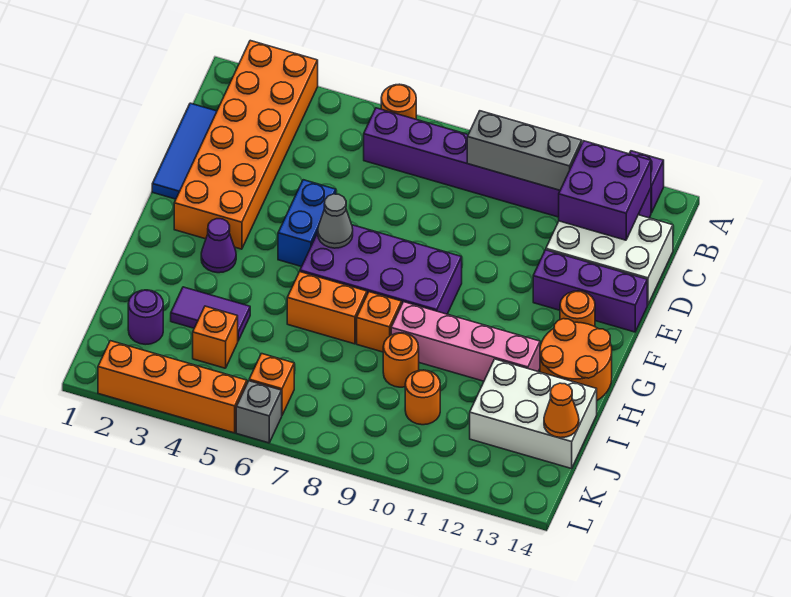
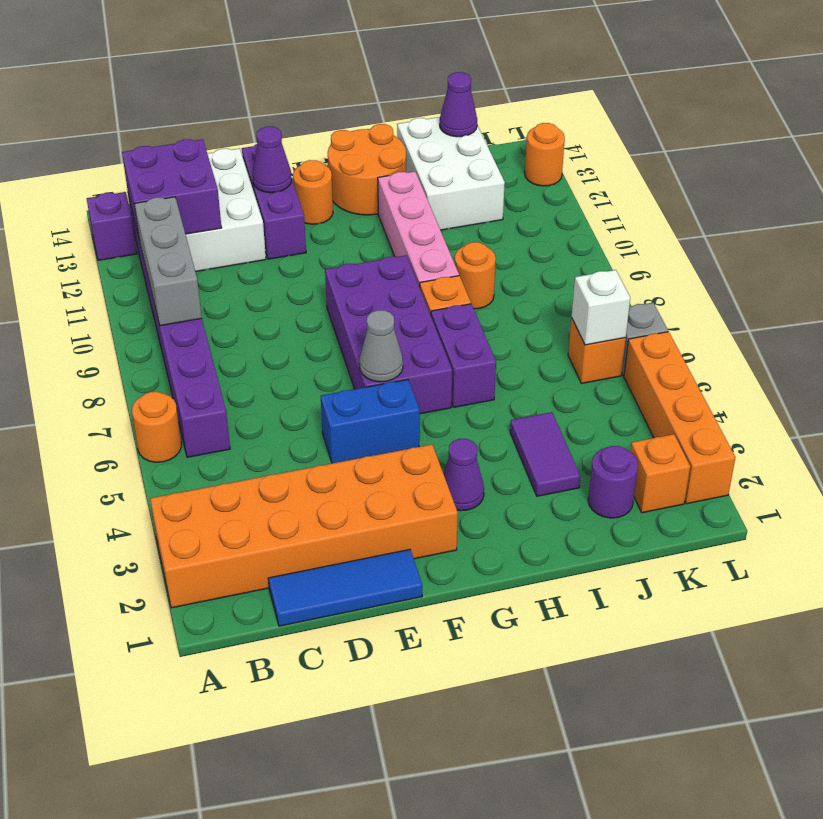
none -> purple 1x1 cone [252,127,292,193]
orange 1x2 brick [287,272,367,344] -> purple 1x2 brick [431,304,496,407]
orange 1x1 brick [193,306,238,368] -> orange 1x1 brick moved to [630,434,690,513]
orange 1x1 round brick [405,370,440,425] -> orange 1x1 round brick moved to [525,123,565,186]
orange 1x1 cone [544,383,579,438] -> purple 1x1 cone [440,72,477,137]
none -> white 1x1 brick [572,270,630,345]

